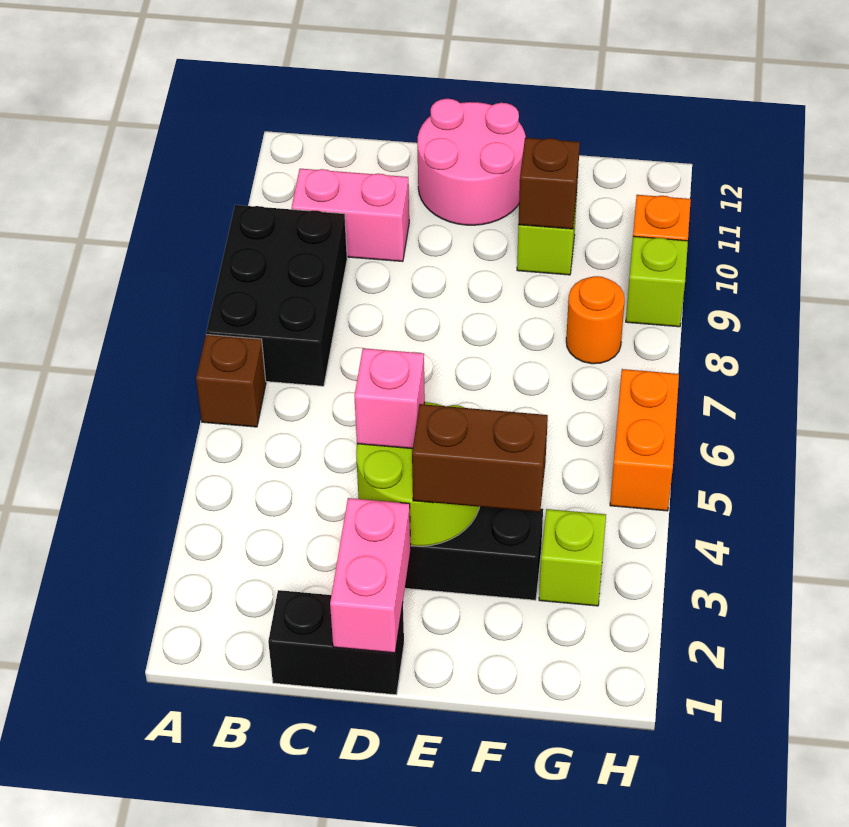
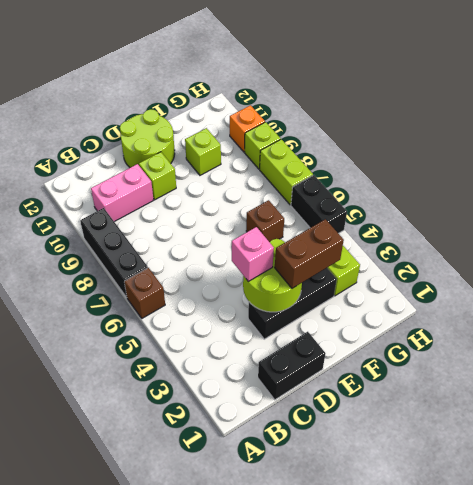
black 2x3 brick [206,205,347,386] -> black 1x3 brick [80,208,148,297]
pink 1x2 brick [330,498,411,653] -> none
none -> lime 1x1 brick [139,152,176,200]
pink 2x2 round brick [417,99,526,225] -> lime 2x2 round brick [120,109,175,168]
brown 1x1 brick [518,138,580,229] -> brown 1x1 brick moved to [246,200,284,242]
orange 1x1 round brick [566,276,625,364] -> none
orange 1x2 brick [610,369,679,511] -> black 1x2 brick [291,175,347,233]
none -> lime 1x2 brick [260,139,313,205]

